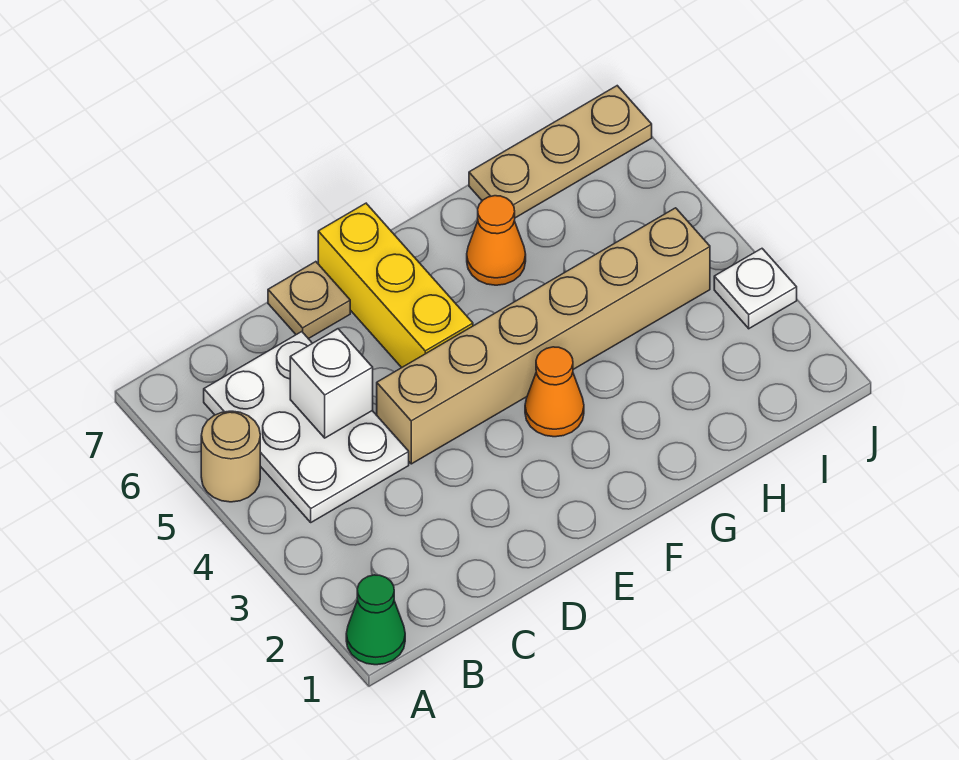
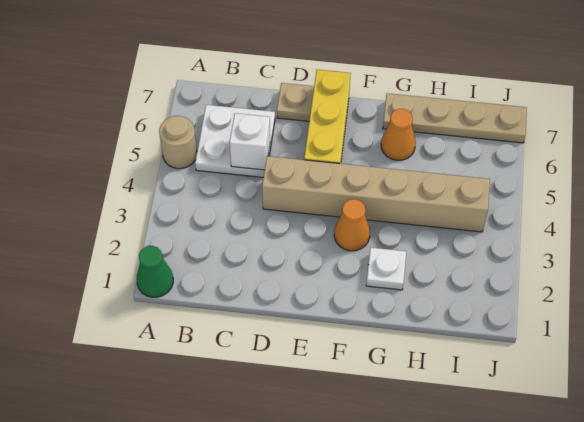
white 2x3 plate [204,332,409,522] -> white 2x2 plate [195,105,275,177]
tan 1x3 plate [469,86,652,218] -> tan 1x4 plate [383,93,527,143]
white 1x1 plate [714,249,797,329] -> white 1x1 plate moved to [366,248,406,290]

